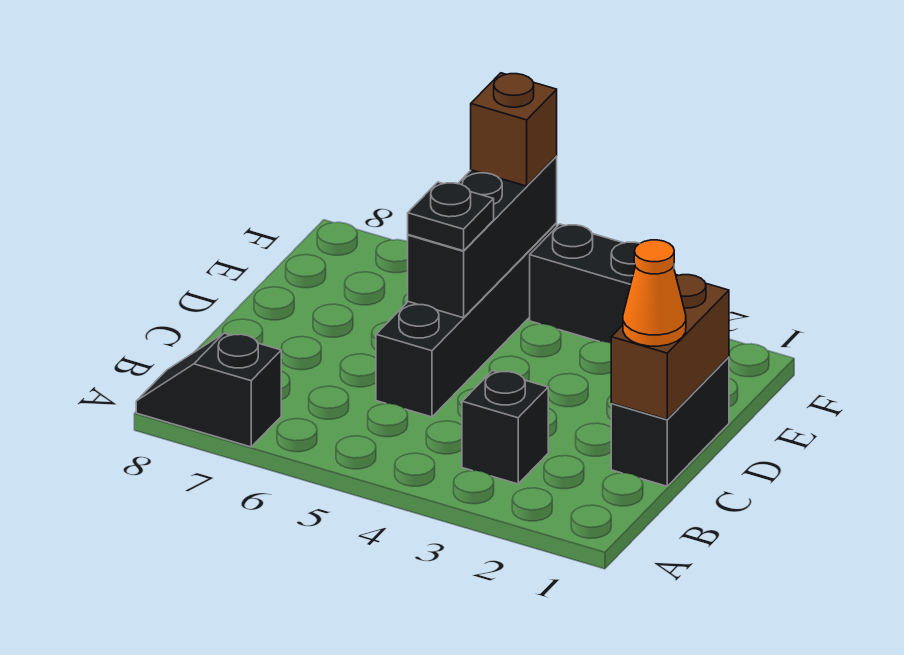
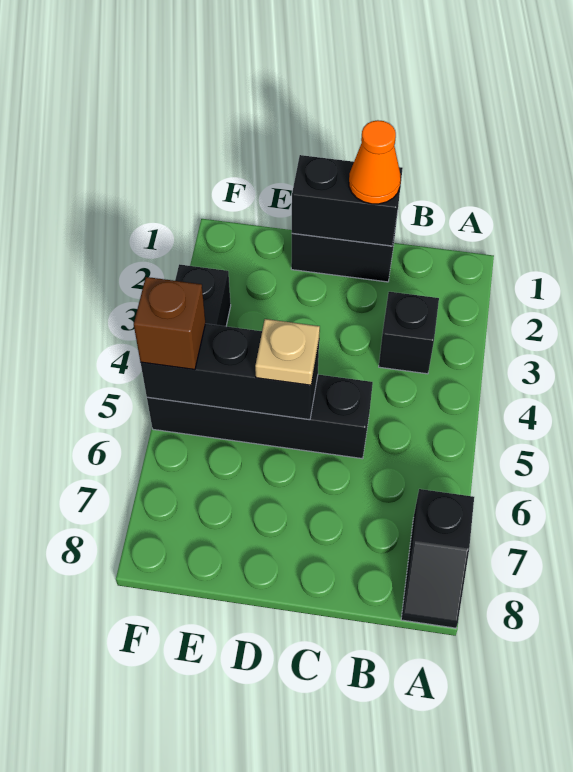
brown 1x2 brick [611,275,729,419] -> black 1x2 brick [292,155,403,246]
black 1x1 plate [408,182,494,251] -> tan 1x1 plate [255,319,320,385]

